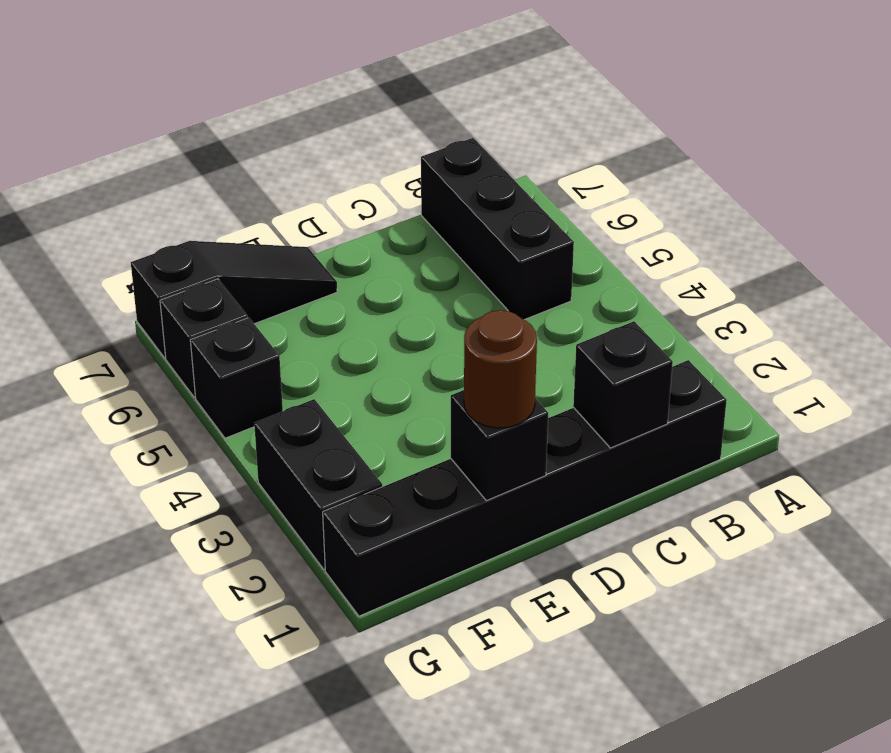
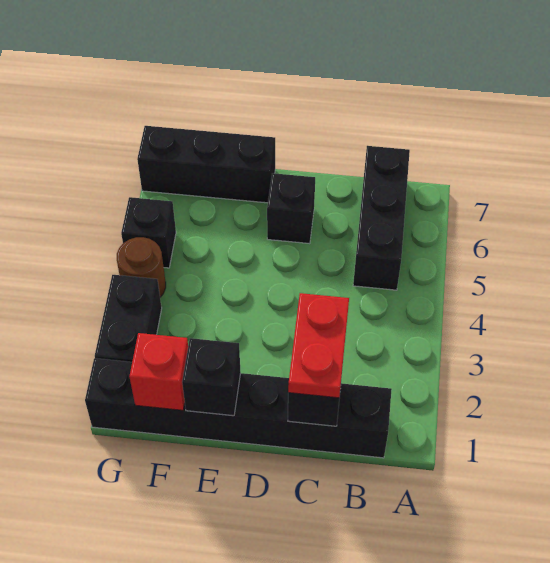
none -> red 1x2 plate [288,293,349,398]
brown 1x1 round brick [464,310,537,428] -> brown 1x1 round brick moved to [117,237,166,297]
black 1x3 slope [131,241,337,358] -> black 1x3 brick [137,126,275,203]
none -> red 1x1 brick [129,333,188,410]
black 1x1 brick [160,279,248,397] -> black 1x1 brick moved to [267,173,315,244]

